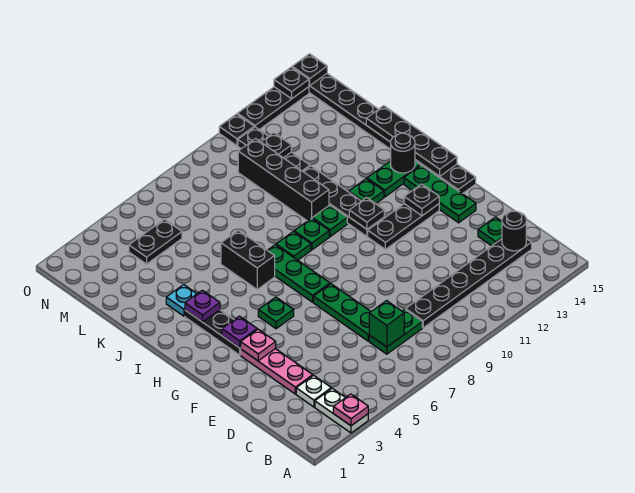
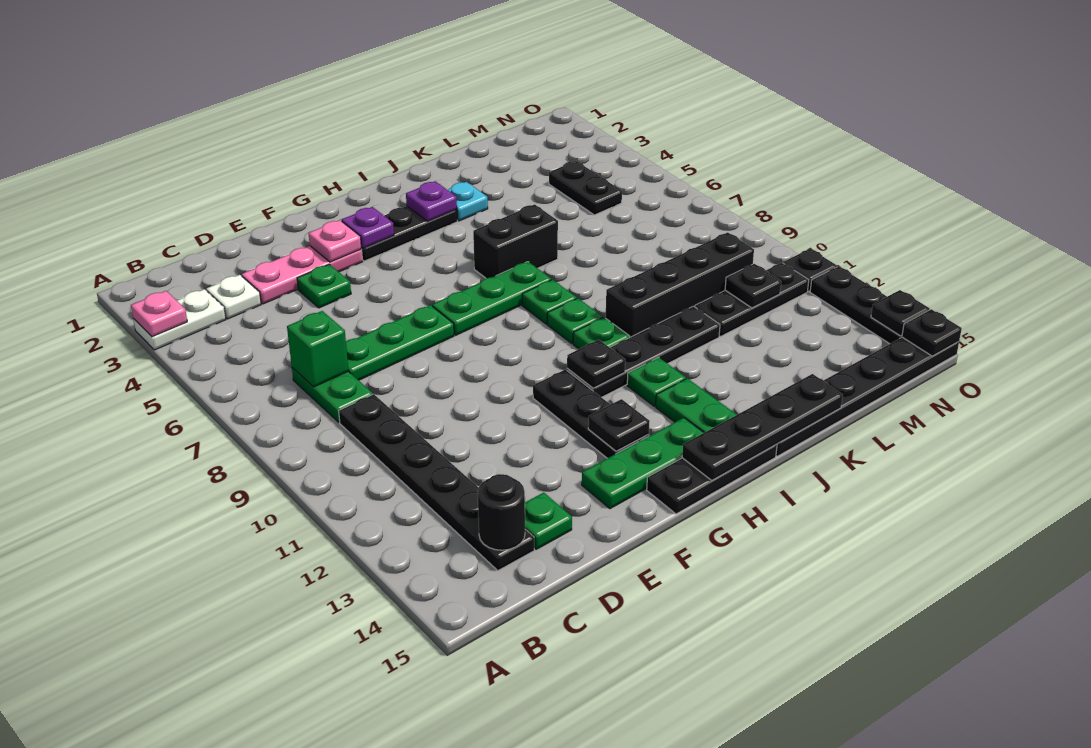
green 1x1 plate [258,297,294,329] -> green 1x1 plate moved to [297,264,351,308]
black 1x1 round brick [391,133,415,173] -> none

